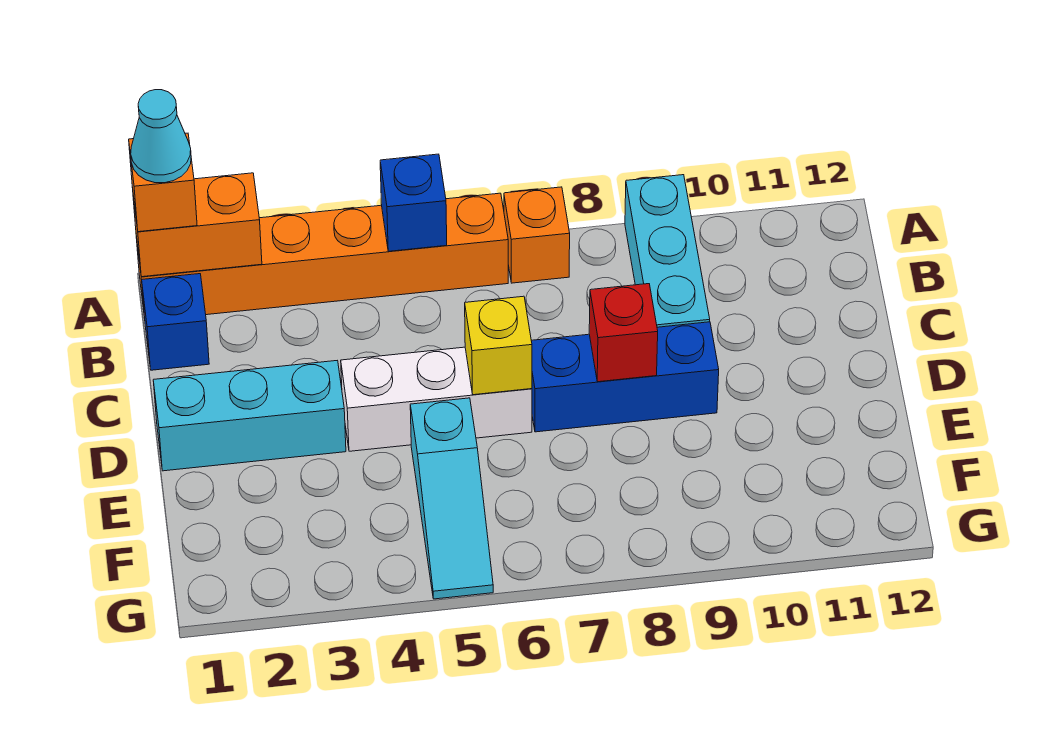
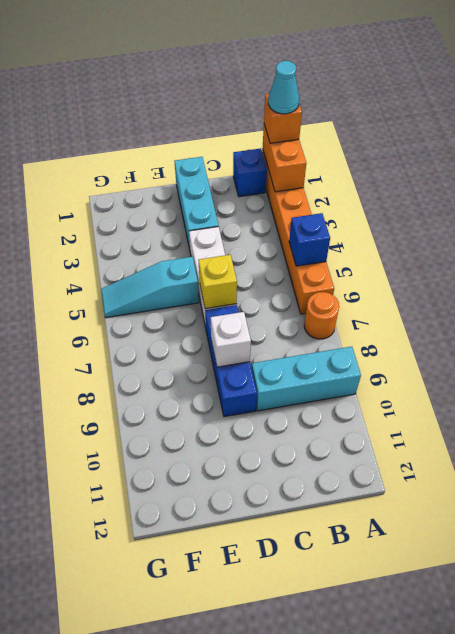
orange 1x1 brick [504,187,570,283] -> orange 1x1 round brick [304,292,339,339]
red 1x1 brick [589,284,658,382] -> white 1x1 brick [210,312,251,367]

